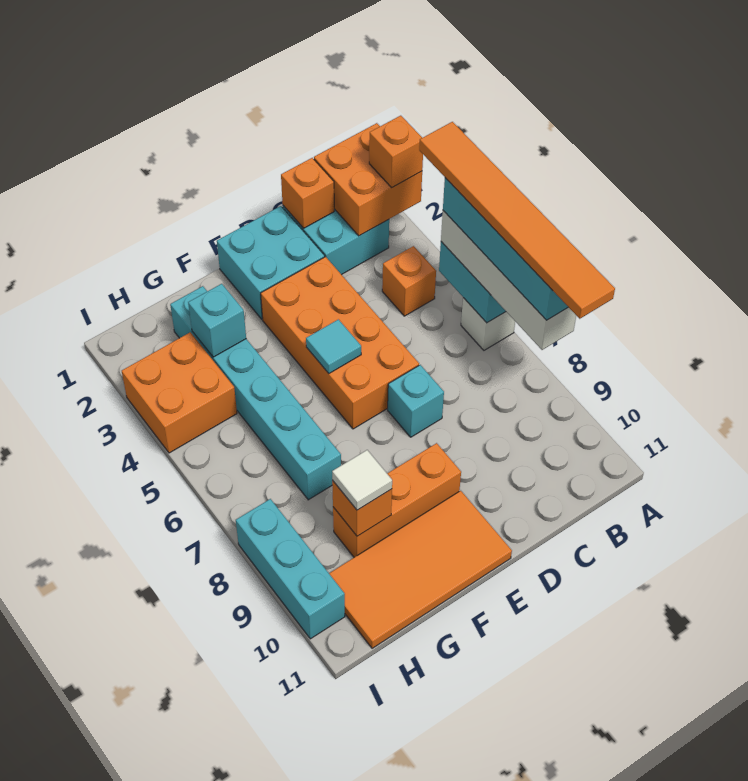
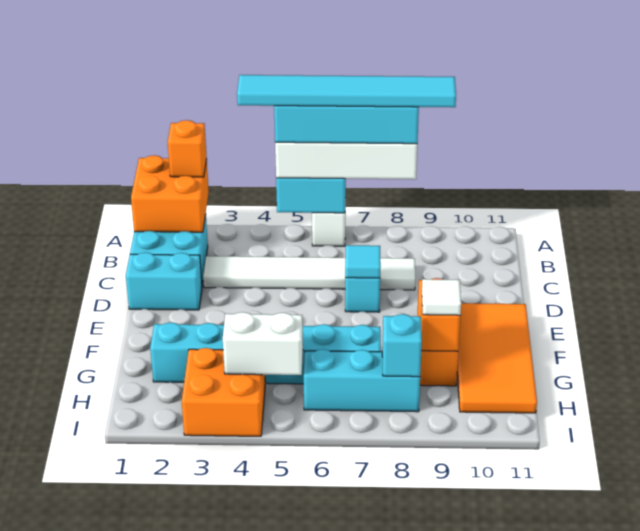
orange 1x6 tile [419,122,615,319] -> cyan 1x6 tile [237,75,456,107]
orange 1x1 brick [382,246,436,316] -> none
orange 1x1 brick [281,158,334,228] -> none
none -> white 1x6 tile [203,256,415,290]
cyan 2x2 brick [217,206,325,319] -> cyan 1x2 brick [126,252,202,310]
orange 2x4 brick [261,257,419,429] -> none
cyan 1x1 tile [306,319,361,373] -> cyan 1x1 tile moved to [345,245,381,278]
cyan 1x1 brick [188,284,246,357] -> cyan 1x1 brick moved to [382,314,422,377]
none -> white 1x2 brick [223,312,303,375]
cyan 1x3 brick [236,499,345,639] -> cyan 1x3 brick moved to [304,349,420,412]

